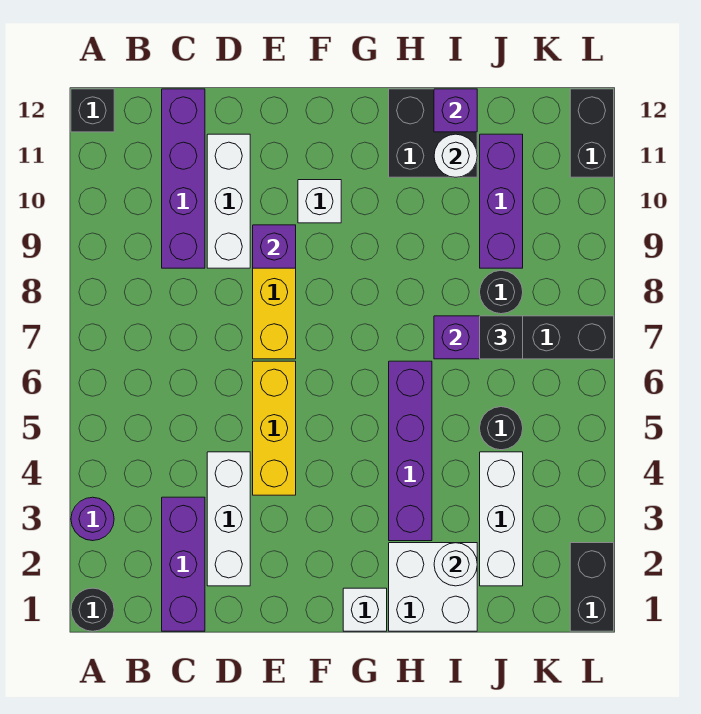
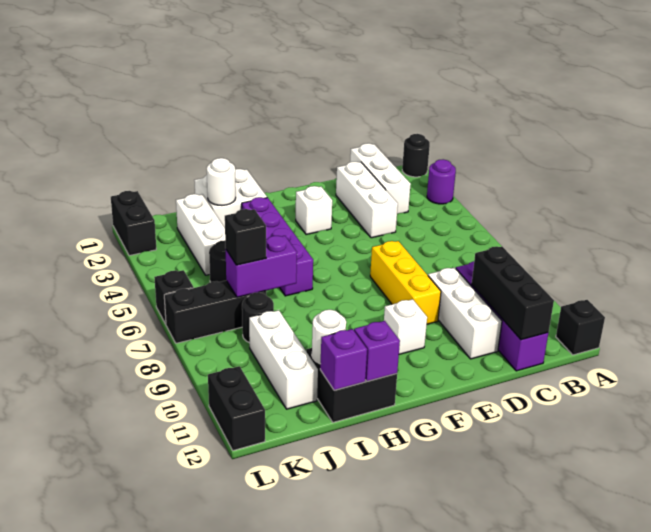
purple 1x3 brick [162,497,205,631] -> white 1x3 brick [350,143,411,214]
none -> black 1x3 brick [472,247,554,340]
yellow 1x3 brick [253,361,296,495] -> none
purple 1x1 brick [253,225,296,268] -> purple 1x1 brick moved to [354,321,400,381]
white 1x1 brick [343,588,387,631] -> white 1x1 brick moved to [296,186,332,235]
purple 1x3 brick [480,134,523,268] -> white 1x3 brick [249,310,318,409]
none -> black 1x1 brick [154,270,194,324]

